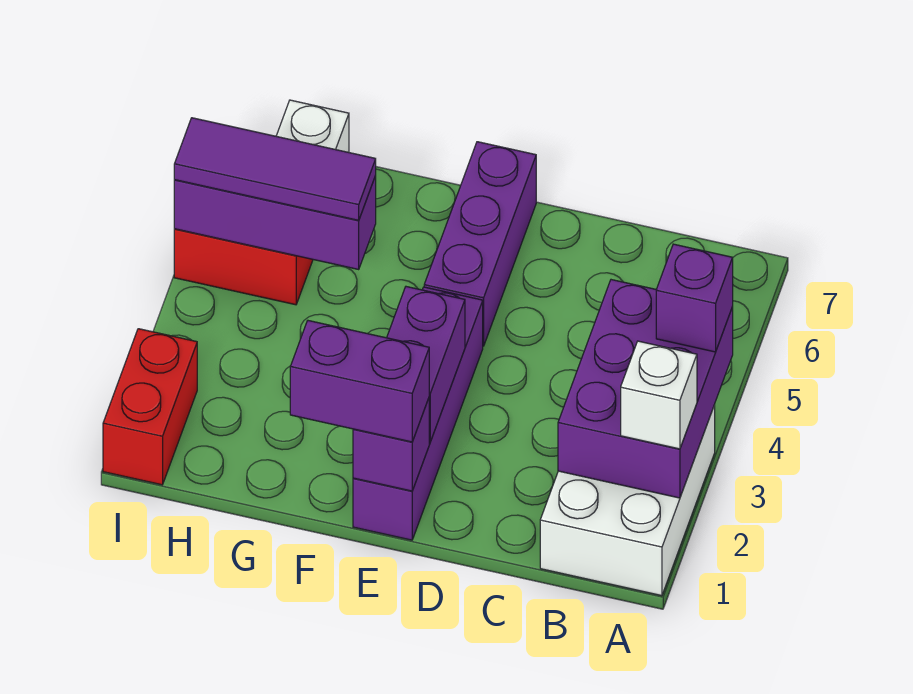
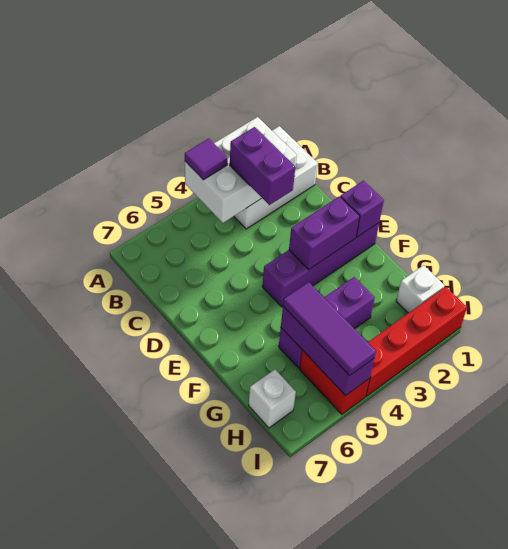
purple 2x3 brick [558,280,733,498] -> white 2x3 brick [185,117,297,223]
white 1x1 brick [621,341,697,449] -> white 1x1 brick moved to [396,265,444,313]
purple 1x1 brick [656,244,733,352] -> purple 1x1 tile [185,139,228,180]
purple 1x2 brick [290,321,429,442] -> purple 1x2 brick moved to [230,127,295,205]
purple 1x3 brick [424,142,536,346] -> purple 1x3 brick moved to [279,277,375,368]
red 1x2 brick [103,329,197,485] -> red 1x4 brick [366,287,467,396]

